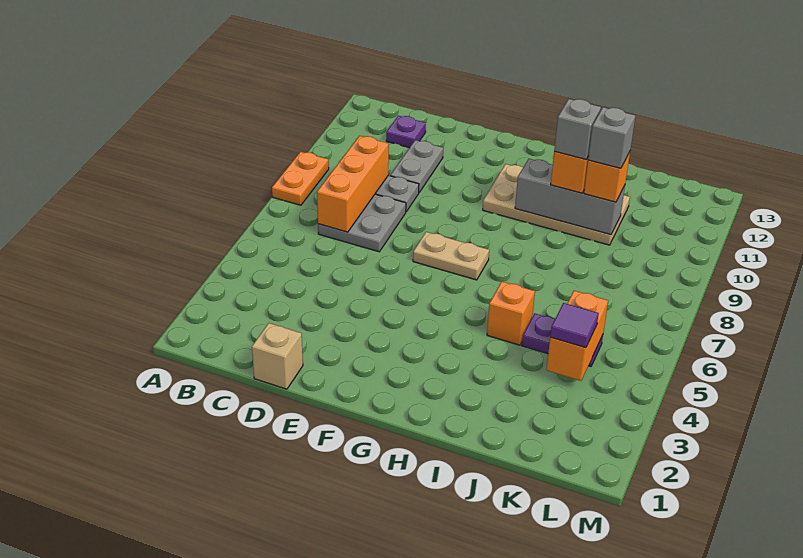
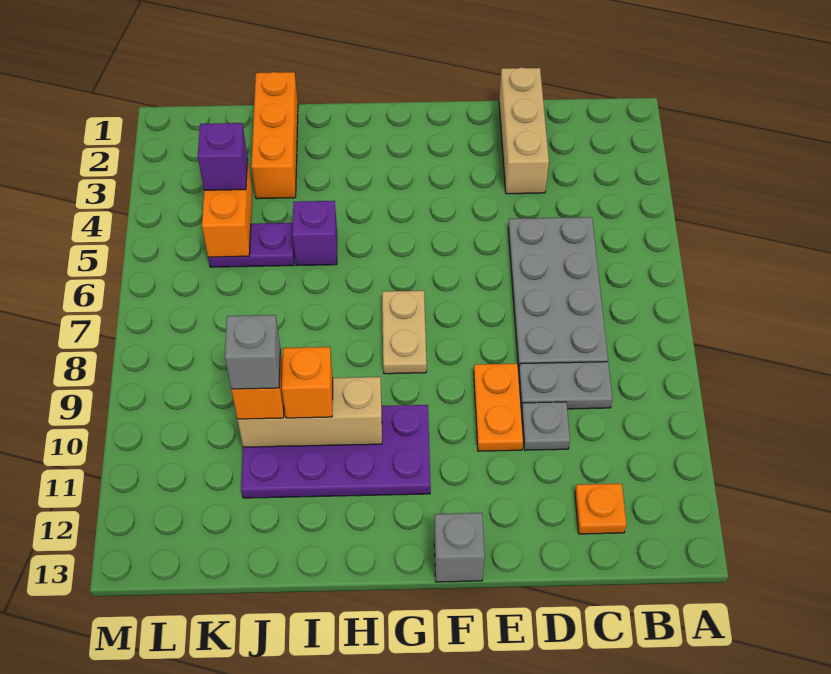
orange 1x2 plate [272,152,329,205] -> orange 1x2 plate moved to [474,364,523,451]
grey 2x2 plate [318,194,406,252] -> grey 2x4 plate [508,217,608,369]
orange 1x3 brick [317,136,389,232] -> orange 1x3 brick moved to [251,72,298,199]
purple 1x1 plate [386,116,426,148] -> orange 1x1 plate [575,484,627,534]
tan 1x1 brick [252,323,303,389] -> tan 1x3 brick [499,68,549,194]
grey 1x2 plate [390,140,443,192] -> grey 1x1 plate [522,402,570,450]
tan 1x2 plate [413,232,489,280] -> tan 1x2 plate turned to [382,291,427,374]
tan 2x4 plate [483,164,630,245] -> purple 2x4 plate [241,405,431,498]
grey 1x3 brick [515,159,625,235] -> tan 1x3 brick [237,377,382,447]
orange 1x1 brick [487,282,535,345] -> purple 1x1 brick [292,201,337,266]
grey 1x1 brick [554,99,601,160] -> grey 1x1 brick moved to [434,513,485,582]
purple 1x1 tile [550,303,599,348] -> purple 1x1 brick [198,123,248,190]

